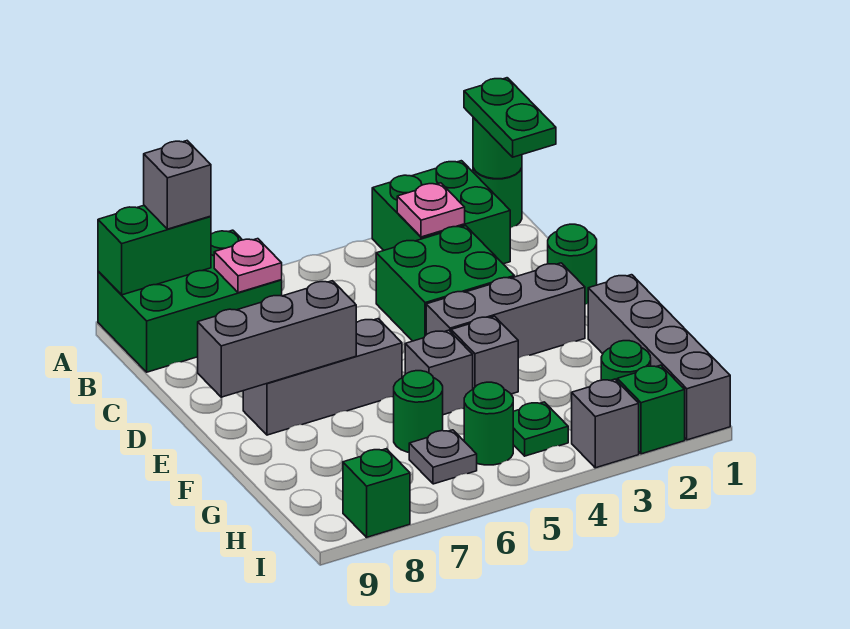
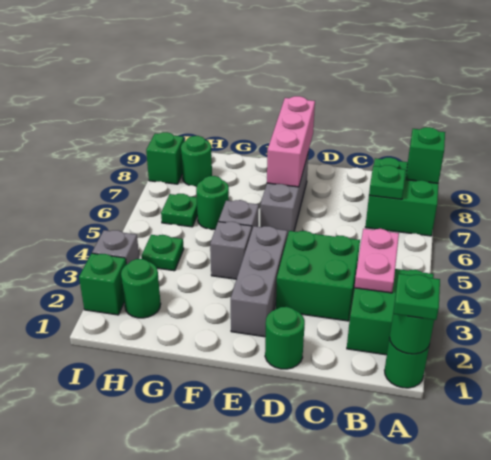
green 1x2 plate [464,78,556,157] -> green 1x1 plate [394,274,440,320]
green 2x3 brick [98,230,282,372] -> green 2x2 brick [365,158,438,236]
green 1x2 brick [98,206,211,295] -> green 1x1 brick [406,127,445,183]
grey 1x1 brick [144,141,211,229] -> none
pink 1x1 plate [397,183,465,237] -> pink 1x2 plate [354,229,399,293]
pink 1x1 plate [214,239,282,293] -> green 1x1 plate [369,165,406,199]
grey 1x3 brick [198,281,356,397] -> pink 1x3 brick [267,96,315,187]
grey 1x4 brick [588,275,730,440] -> none
green 1x1 round brick [464,382,513,465] -> green 1x1 round brick moved to [181,136,212,186]
grey 1x1 plate [409,430,477,484] -> green 1x1 plate [161,194,197,227]

